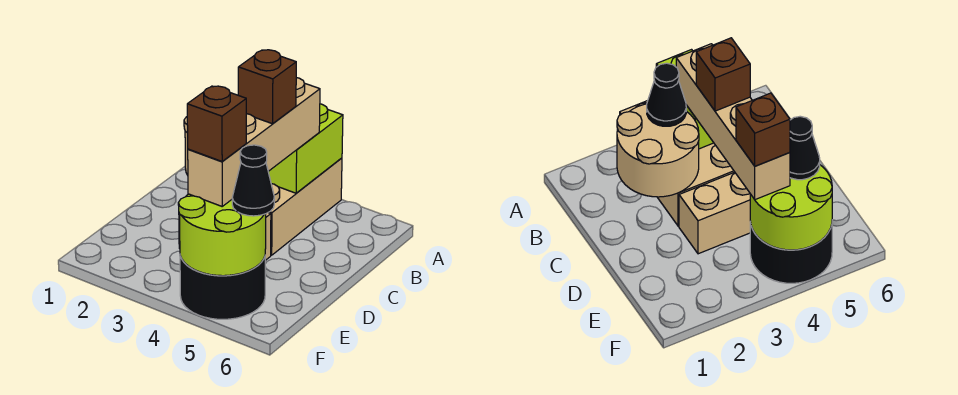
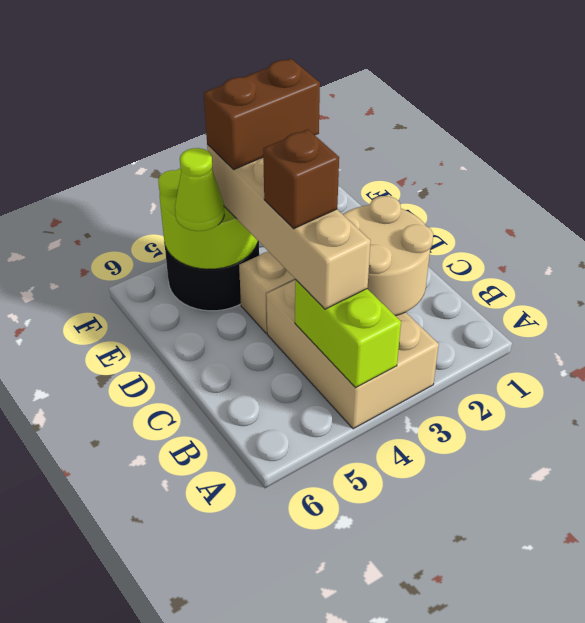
black 1x1 cone [647,63,686,126] -> none
brown 1x1 brick [187,86,246,161] -> brown 1x2 brick [204,59,320,169]
black 1x1 cone [232,145,274,216] -> lime 1x1 cone [175,148,224,231]

